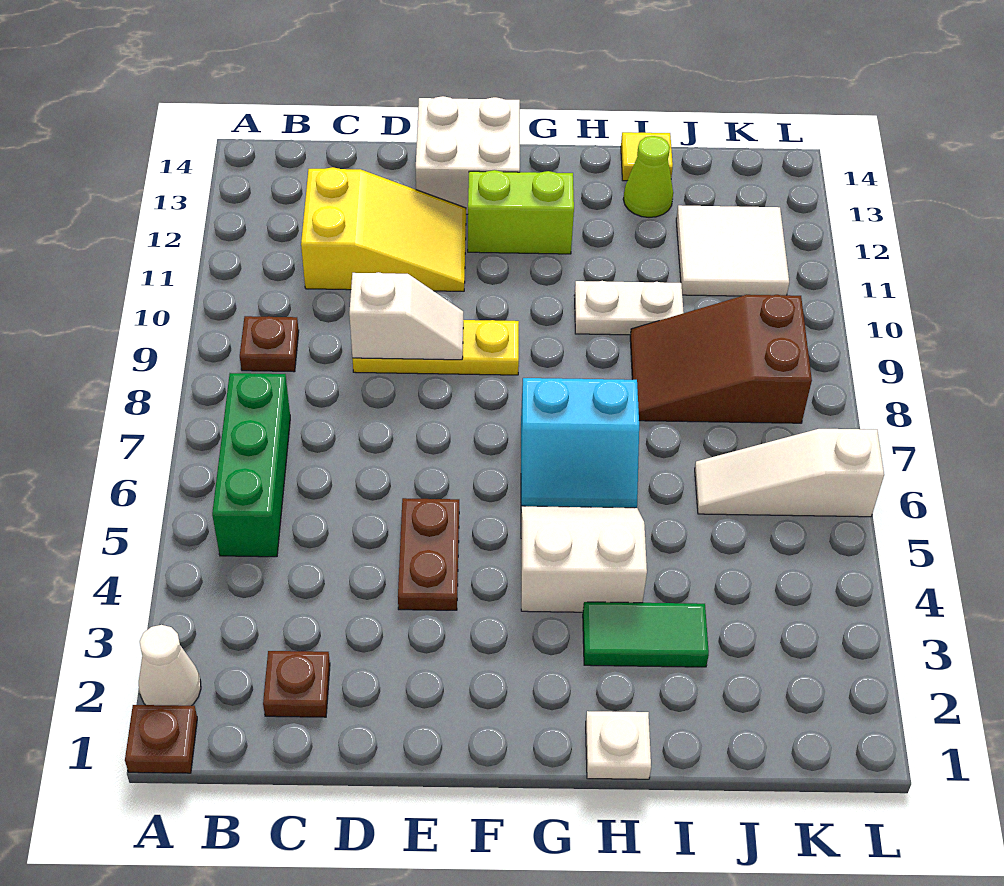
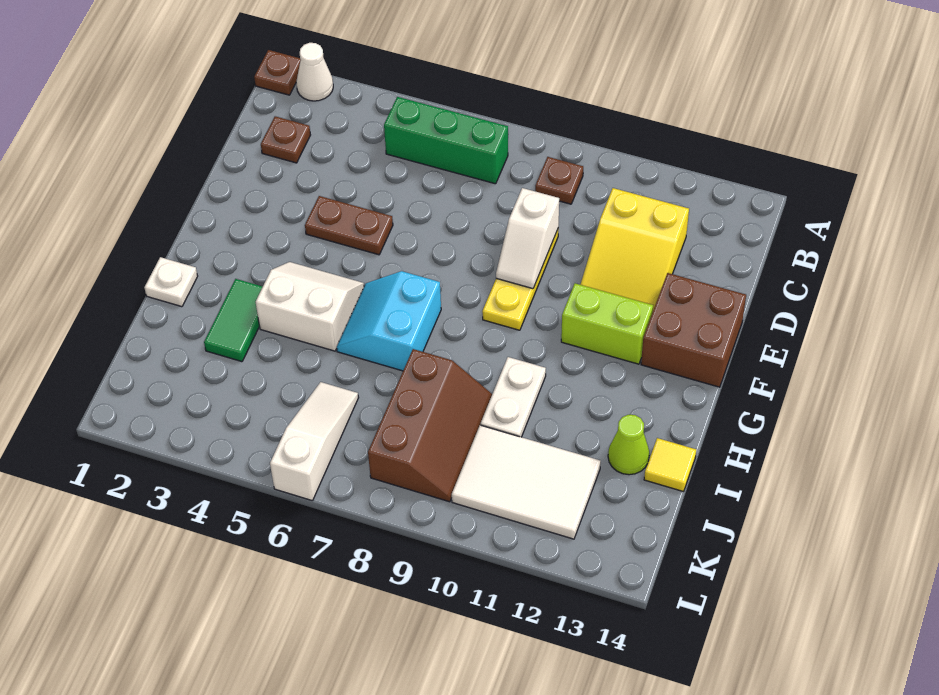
white 2x2 brick [416,96,520,214] -> brown 2x2 brick [641,273,746,387]
lime 1x2 brick [468,170,574,254] -> lime 1x2 brick turned to [561,283,653,364]
white 2x2 slope [521,506,647,612] -> white 2x2 slope turned to [256,262,364,351]
brown 2x3 slope [630,295,812,423] -> brown 2x3 slope turned to [368,349,492,502]
white 2x2 tile [676,205,789,296] -> white 2x3 tile [452,425,601,539]

